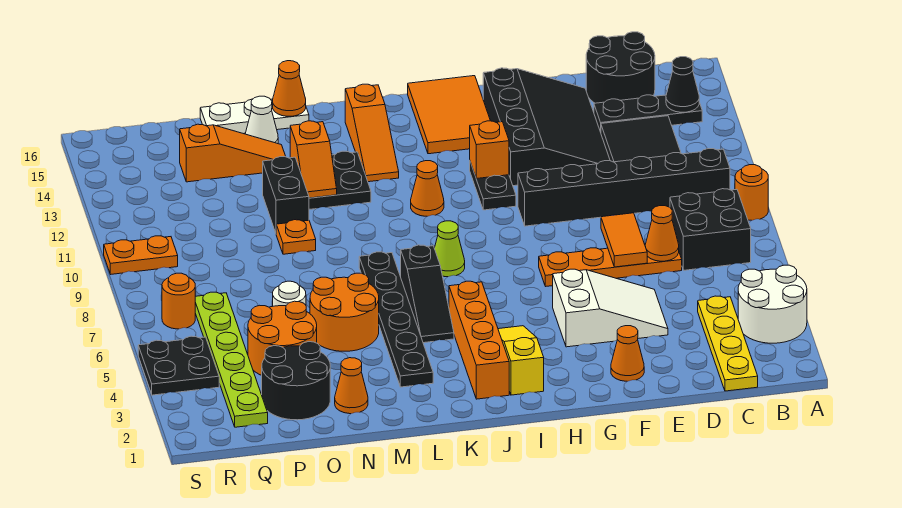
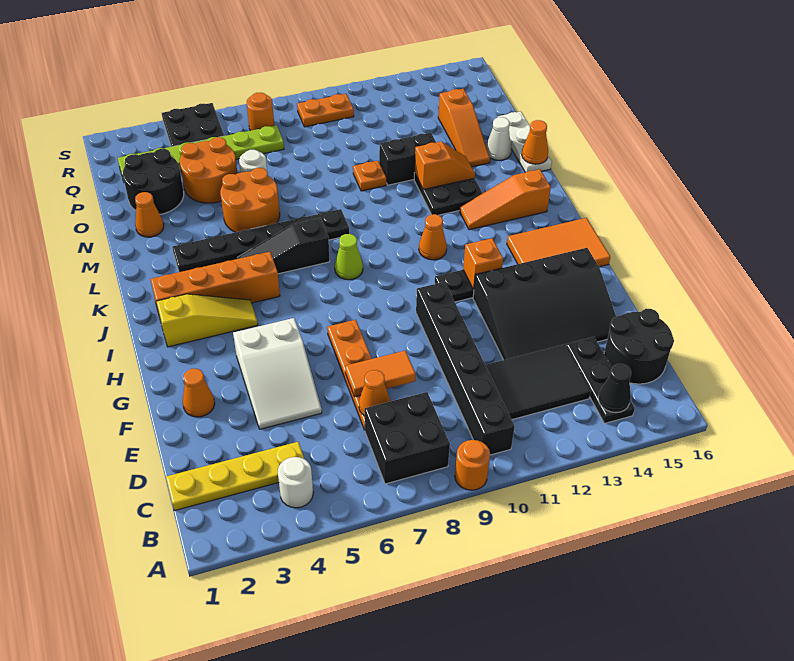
white 2x2 round brick [738,265,807,343] -> white 1x1 round brick [278,457,313,508]
orange 1x2 slope [290,121,337,198] -> orange 1x2 slope turned to [415,142,475,189]
orange 1x2 plate [104,236,178,274] -> orange 1x2 plate turned to [297,94,354,127]

